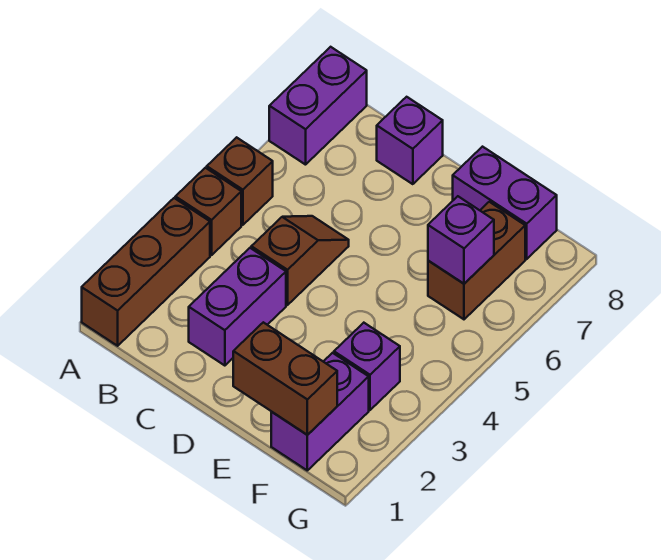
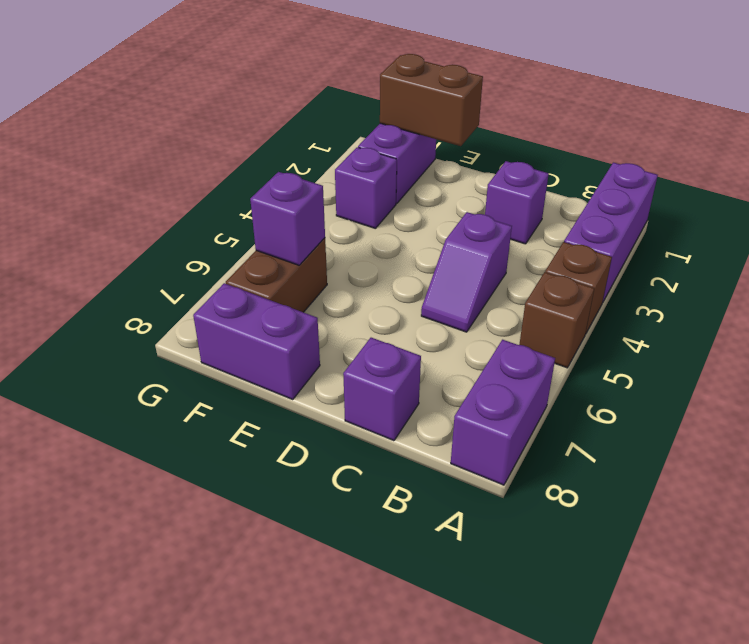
brown 1x3 brick [82,198,210,346] -> purple 1x3 brick [564,163,658,303]
purple 1x2 brick [189,248,286,366] -> purple 1x1 brick [485,161,549,244]
brown 1x2 slope [251,216,349,305] -> purple 1x2 slope [421,212,512,332]

